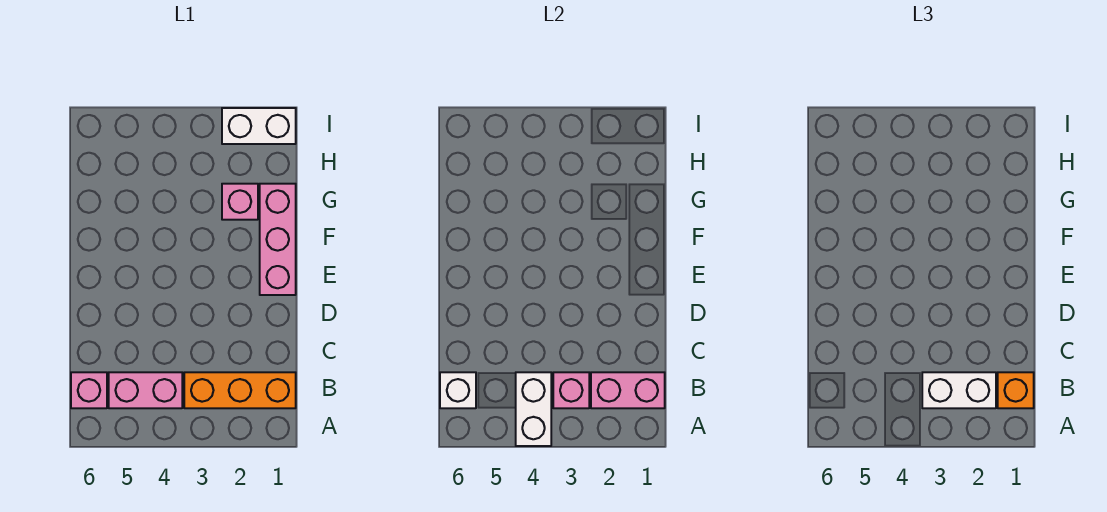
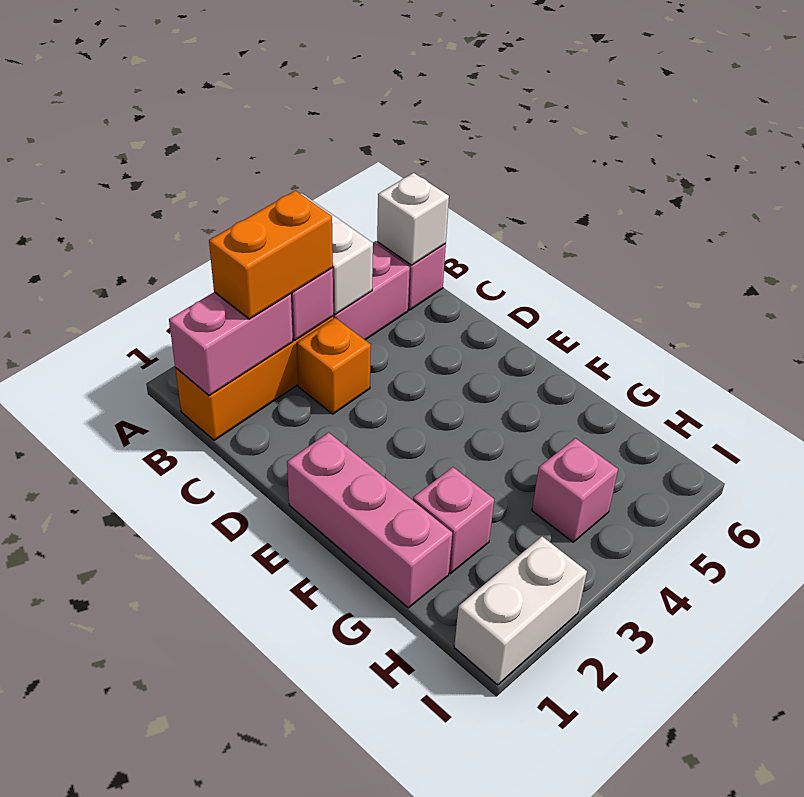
orange 1x1 brick [998,372,1034,408] -> orange 1x1 brick moved to [297,318,371,414]
white 1x2 brick [922,372,996,408] -> orange 1x2 brick [209,191,333,319]
none -> pink 1x1 brick [532,438,618,542]

